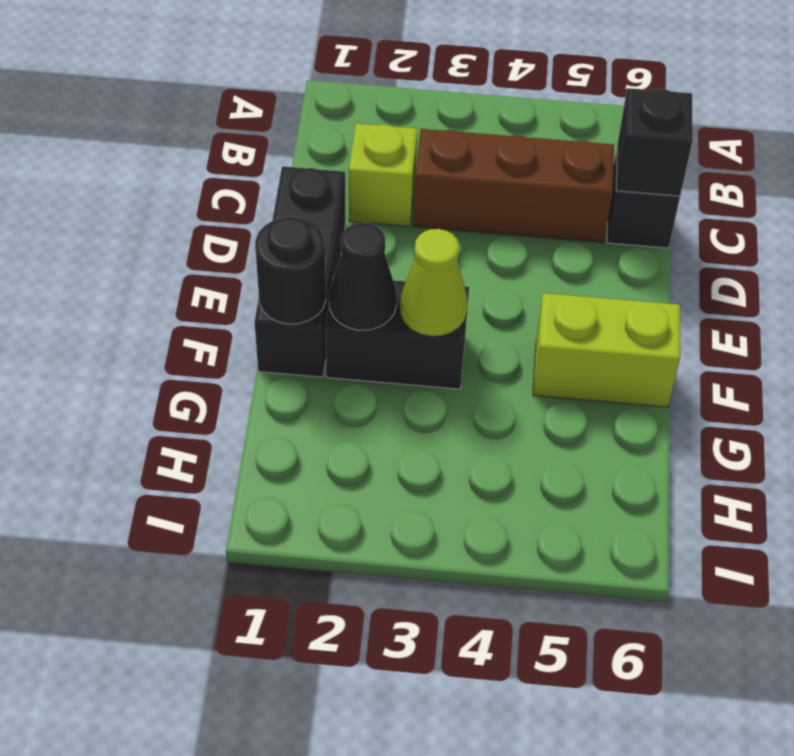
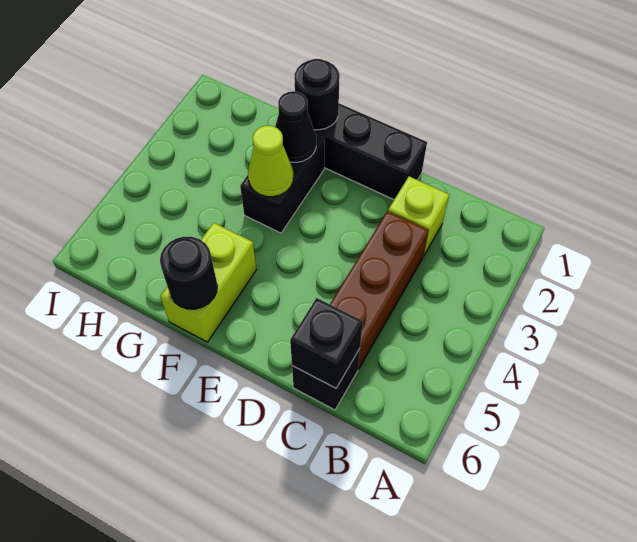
none -> black 1x1 round brick [160,237,218,309]

